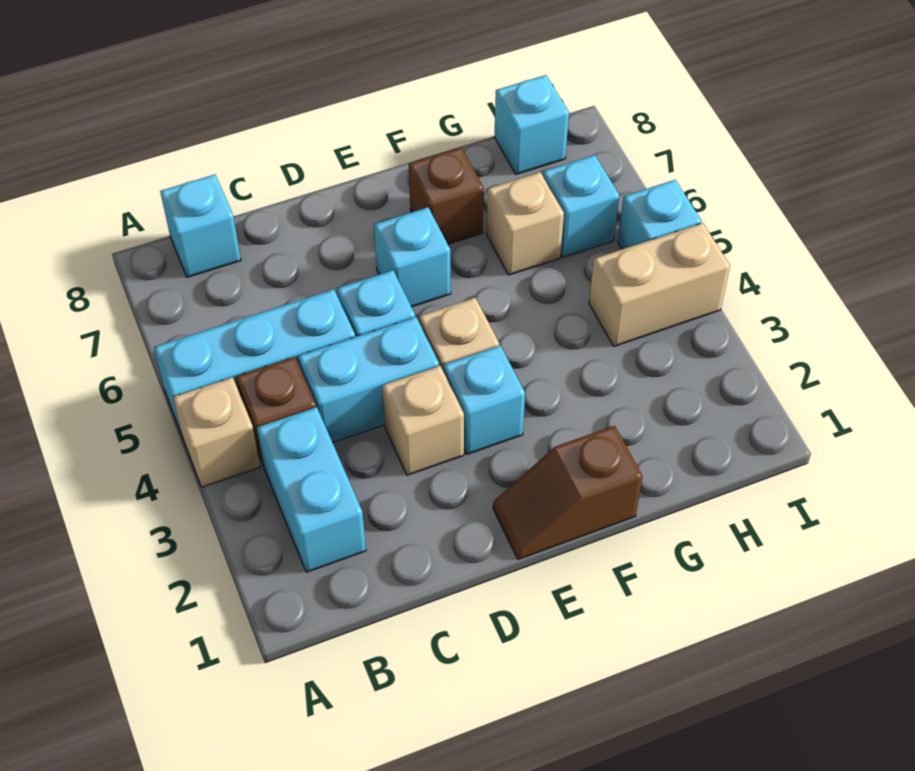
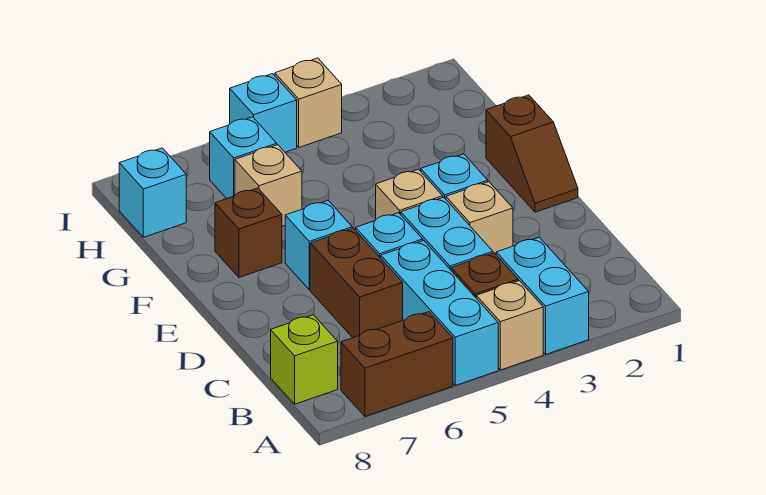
none -> brown 1x2 brick [341,312,453,417]
cyan 1x2 brick [257,407,366,572] -> cyan 1x2 brick turned to [496,237,589,354]
cyan 1x1 brick [160,175,241,277] -> lime 1x1 brick [271,315,338,404]
none -> brown 1x2 brick [310,228,403,338]
tan 1x2 brick [589,223,730,346] -> tan 1x1 brick [275,58,342,147]

